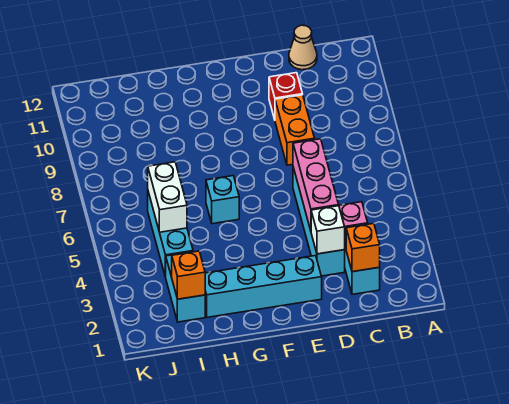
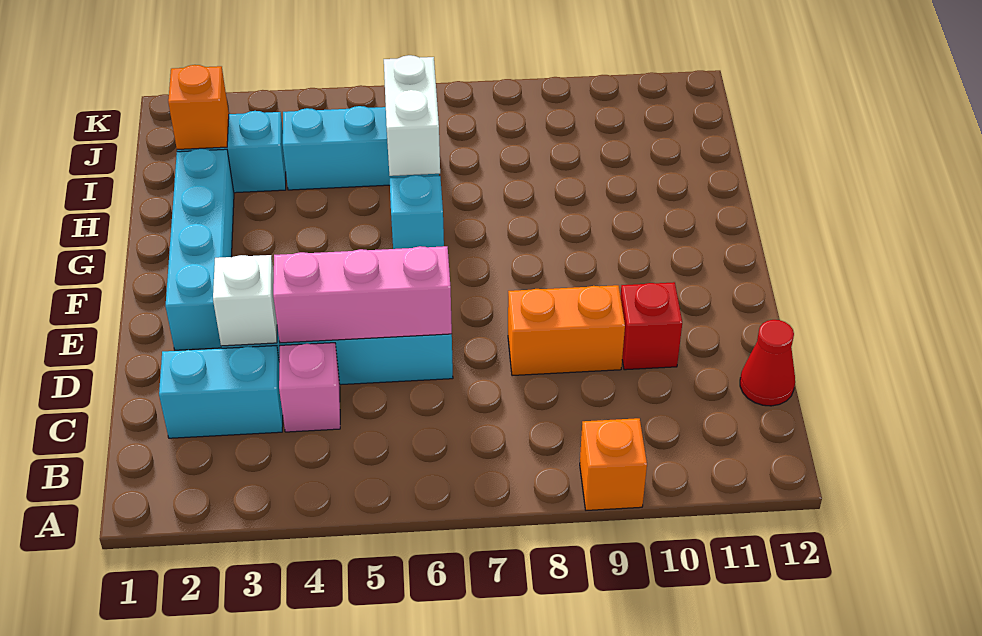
orange 1x1 brick [346,223,380,272] -> orange 1x1 brick moved to [580,418,647,510]
tan 1x1 cone [289,25,317,70] -> red 1x1 cone [740,320,795,406]
white 1x2 brick [148,162,187,232] -> white 1x2 brick turned to [384,55,440,176]

